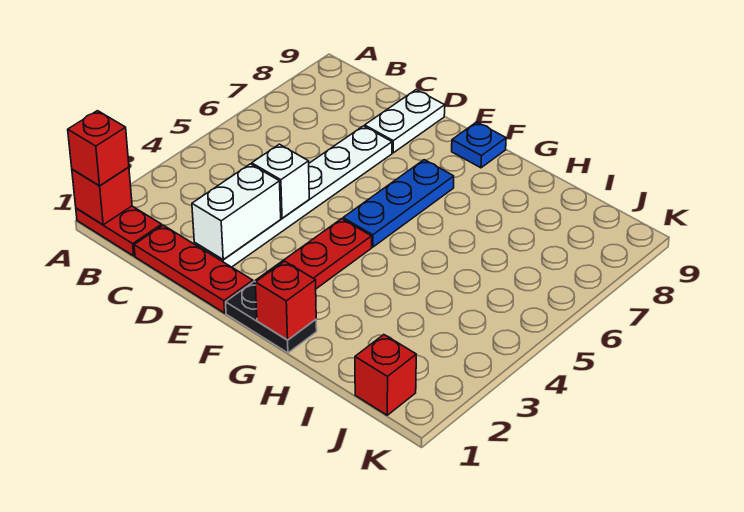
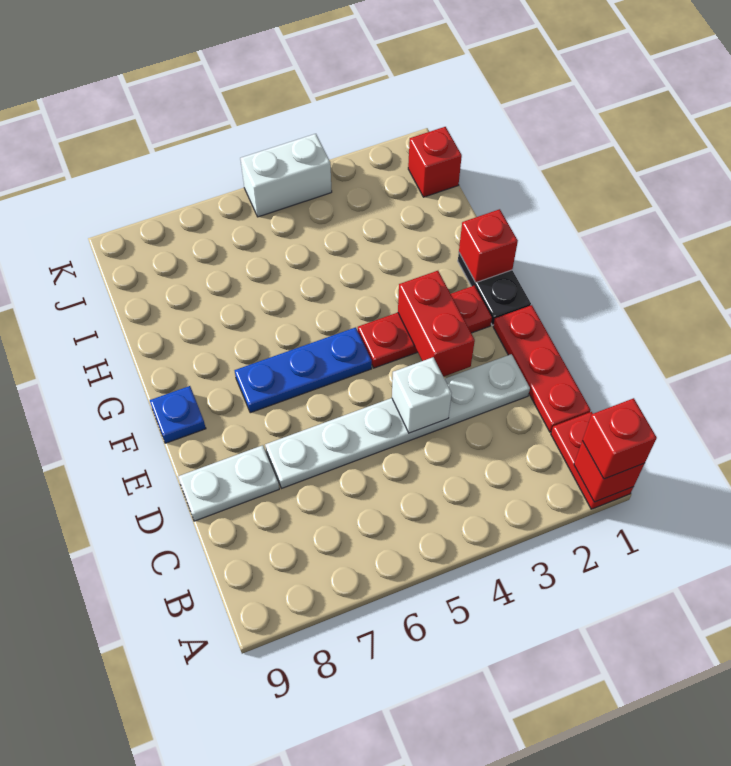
white 1x2 brick [192,164,281,260] -> white 1x2 brick moved to [240,134,332,217]
none -> red 1x2 brick [398,271,475,377]

